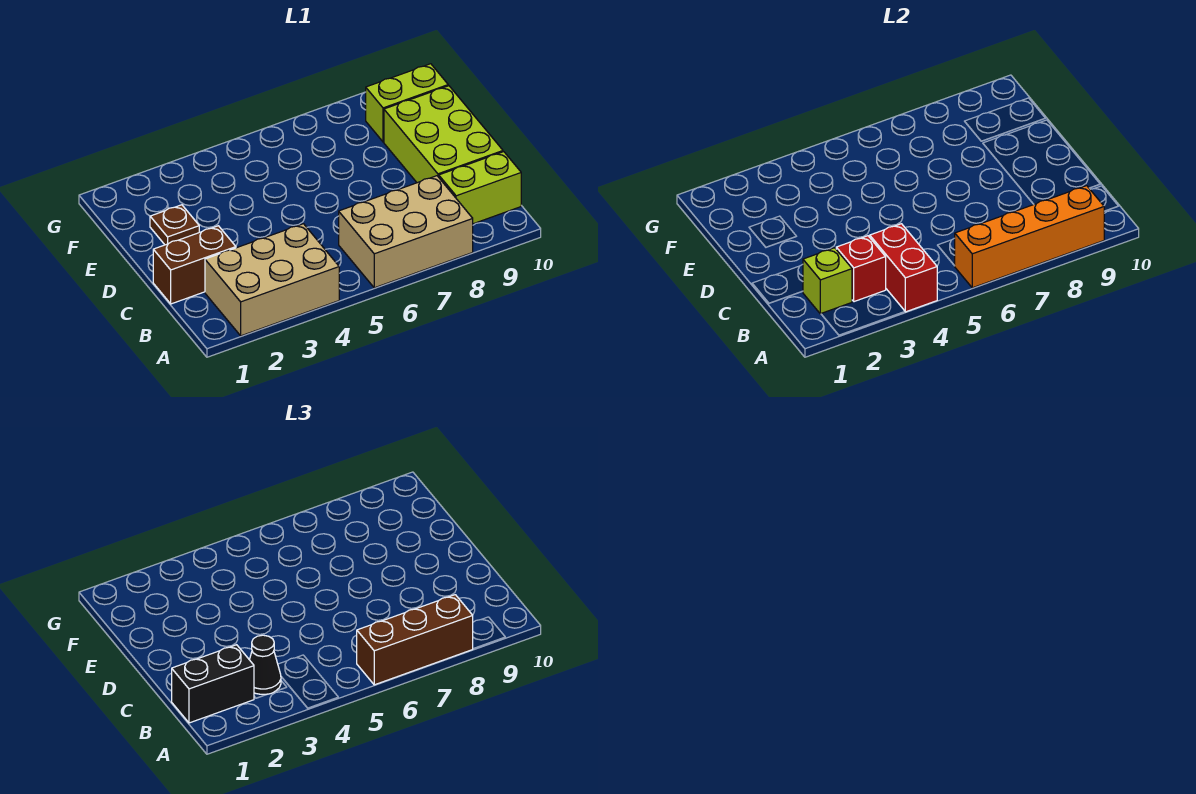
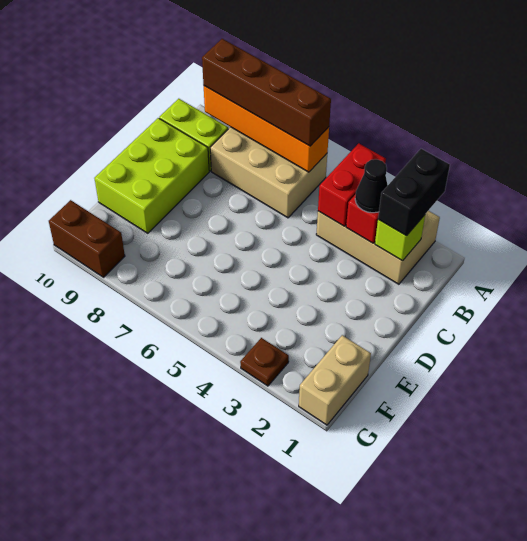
brown 1x3 brick [357,595,473,685] -> brown 1x4 brick [202,39,331,146]
black 1x2 brick [172,645,254,723] -> black 1x2 brick turned to [378,149,450,236]
brown 1x2 brick [153,226,236,304] -> brown 1x2 brick moved to [49,200,125,277]
brown 1x1 plate [150,205,199,245] -> brown 1x1 plate moved to [240,338,289,386]
none -> tan 1x2 brick [299,335,371,425]
lime 1x2 brick [366,64,448,142] -> none

